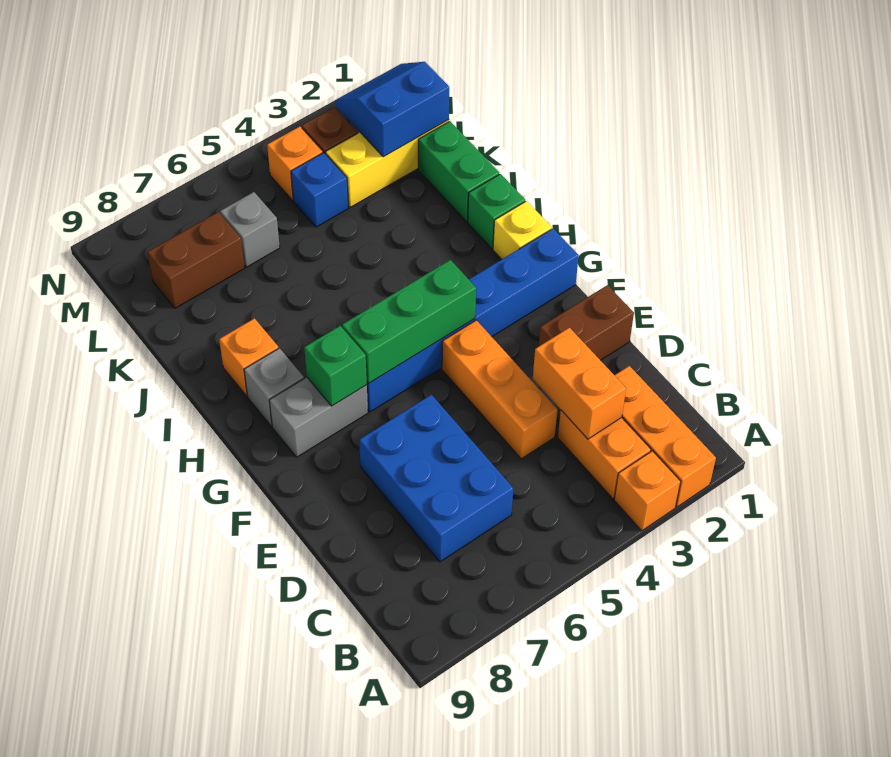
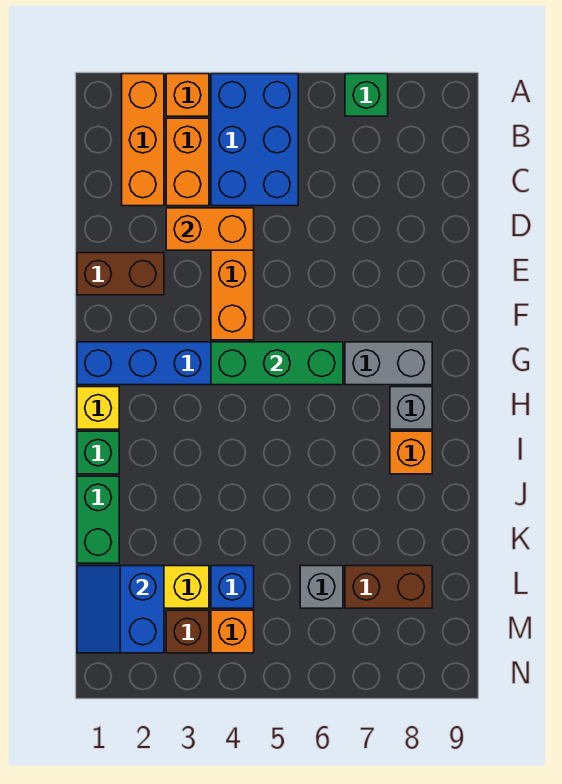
orange 1x2 brick [533,328,626,439] -> orange 1x2 brick turned to [166,208,254,250]
blue 2x3 brick [359,395,513,562] -> blue 2x3 brick moved to [211,74,298,206]
green 1x1 brick [304,326,367,406] -> green 1x1 brick moved to [345,74,388,116]
blue 2x2 slope [336,62,449,157] -> blue 2x2 slope turned to [77,566,164,653]

